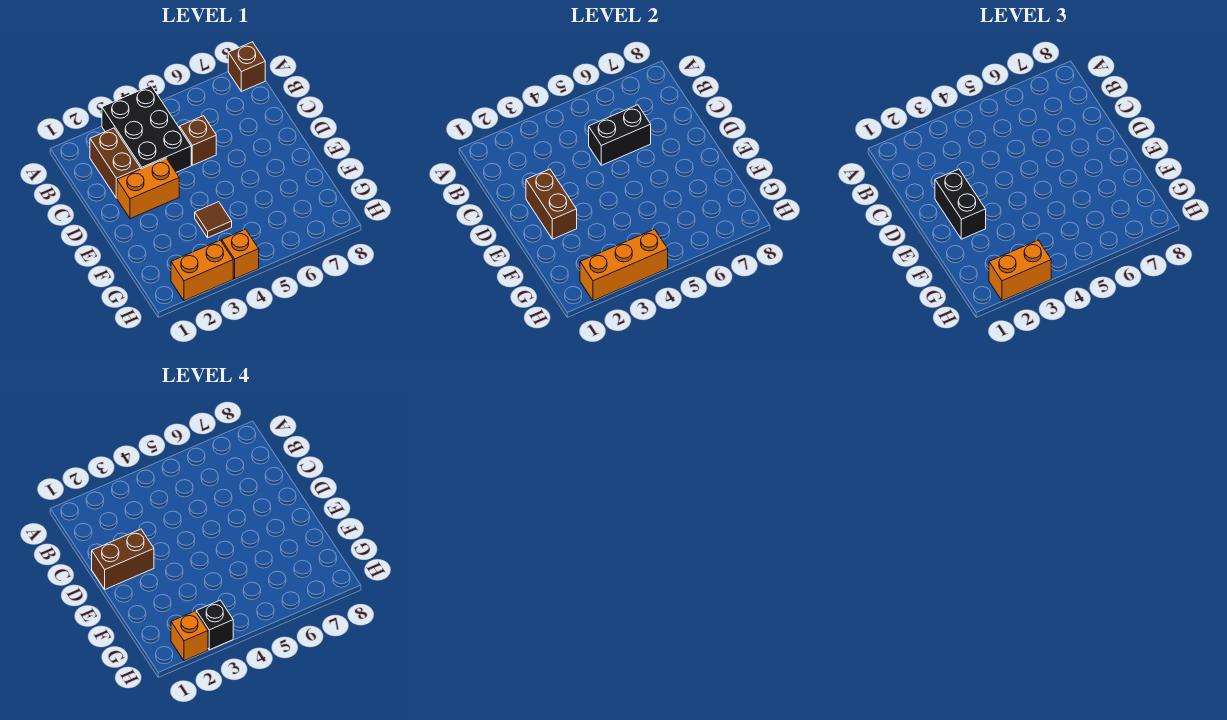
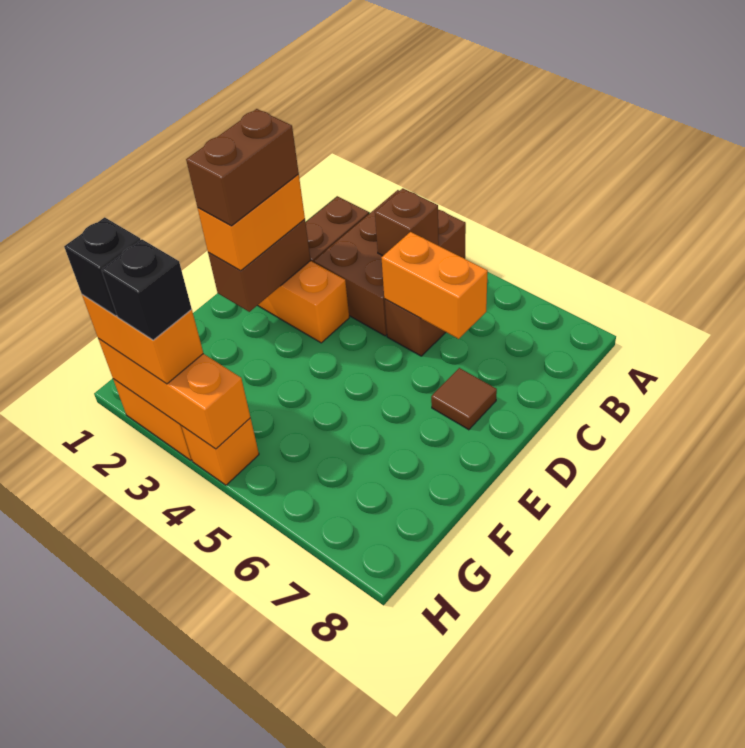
black 2x3 brick [102,86,191,172] -> brown 2x3 brick [314,190,466,336]
brown 1x1 brick [228,42,265,91] -> brown 1x1 brick moved to [375,188,439,256]
black 1x2 brick [589,105,651,165] -> orange 1x2 brick [381,232,488,339]
brown 1x2 brick [92,529,154,589] -> brown 1x2 brick turned to [186,109,299,226]
black 1x2 brick [935,169,986,239] -> orange 1x2 brick [198,174,305,271]
brown 1x1 tile [195,202,232,238] -> brown 1x1 tile moved to [431,368,497,430]
orange 1x1 brick [171,611,208,661] -> black 1x1 brick [64,217,141,316]

